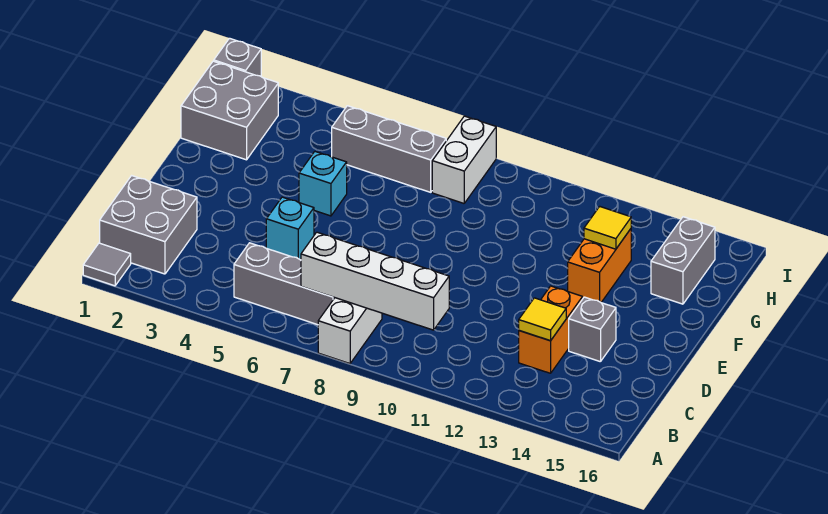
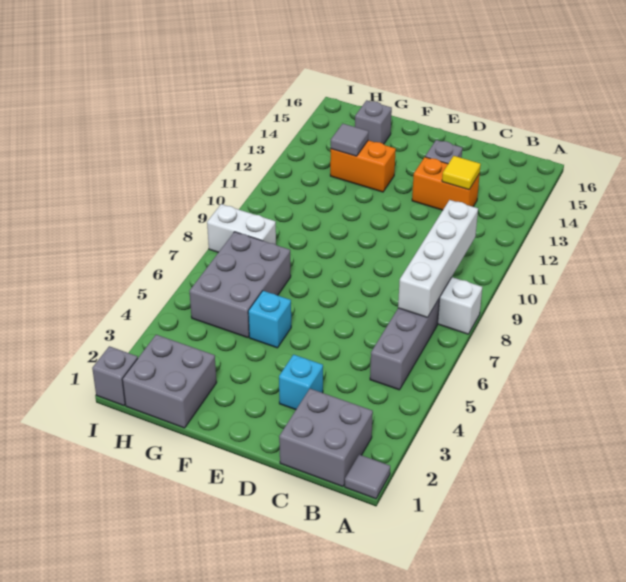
cyan 1x1 brick [266,197,314,259] -> cyan 1x1 brick moved to [279,355,323,410]
yellow 1x1 tile [584,206,631,249] -> grey 1x1 tile [331,124,369,156]
grey 1x2 brick [651,217,715,304] -> grey 1x1 brick [355,100,392,144]
grey 1x3 brick [332,106,446,192] -> grey 2x3 brick [189,232,291,338]

